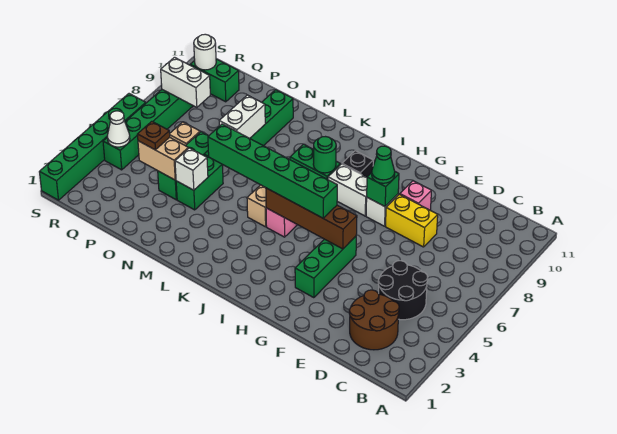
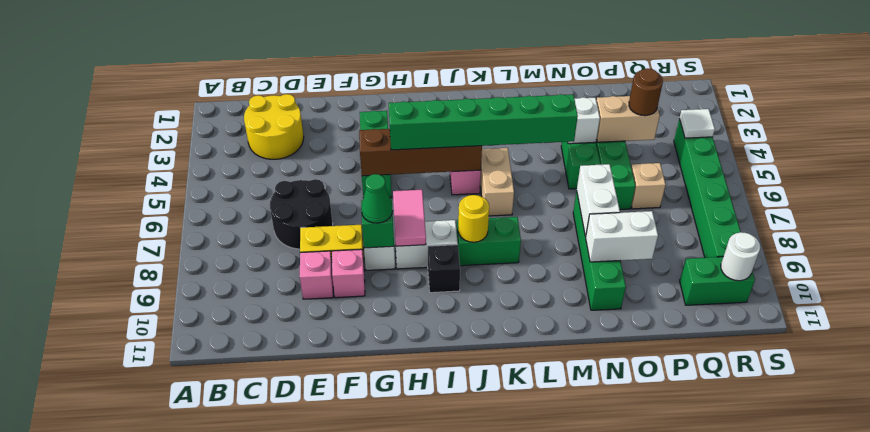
brown 2x2 round brick [349,290,399,350] -> yellow 2x2 round brick [244,94,304,159]
black 2x2 round brick [378,261,428,320] -> black 2x2 round brick moved to [270,179,333,249]
none -> pink 1x1 brick [300,251,333,299]
none -> pink 1x2 tile [393,190,426,246]
green 1x1 round brick [313,137,336,173] -> yellow 1x1 round brick [458,195,489,242]
brown 1x1 plate [138,121,170,150] -> brown 1x1 round brick [629,68,663,116]
white 1x2 brick [161,57,210,107] -> white 1x2 brick moved to [586,211,658,262]
white 1x1 cone [107,111,130,147] -> white 1x1 tile [680,109,715,138]
green 1x6 brick [40,94,146,200] -> none

